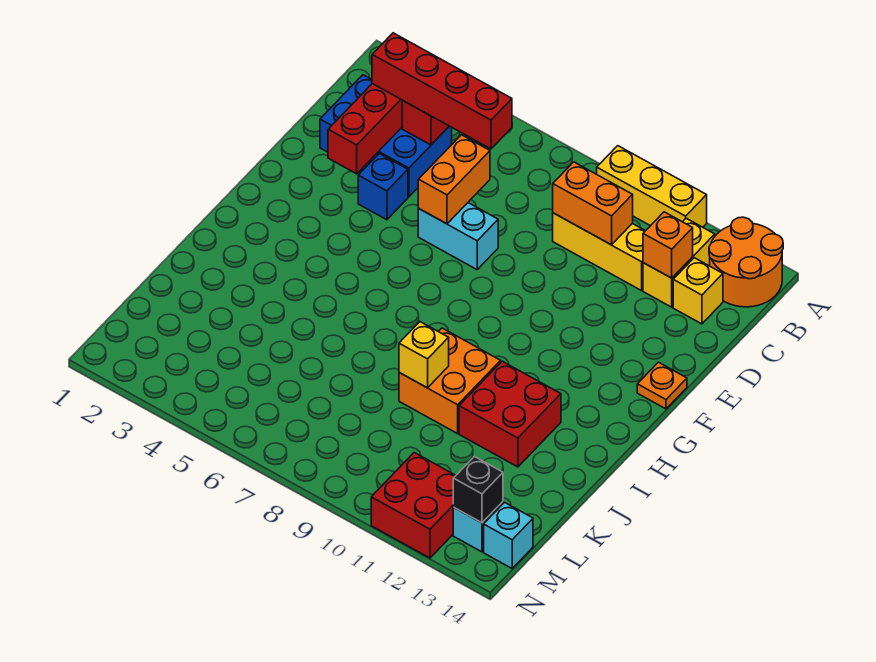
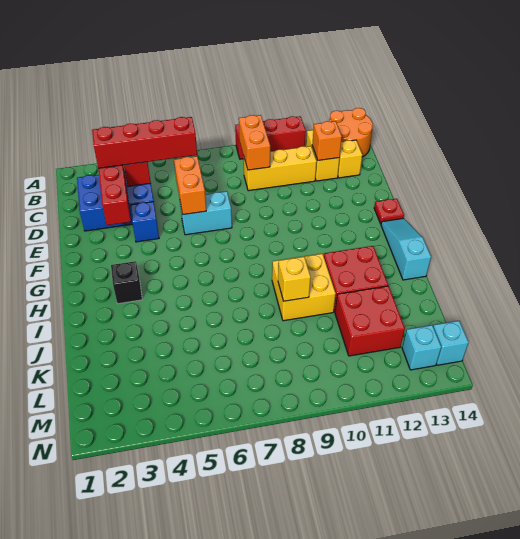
yellow 1x3 brick [597,146,707,227] -> red 1x3 brick [235,116,306,159]
orange 1x2 brick [553,162,633,245] -> orange 1x2 brick turned to [239,115,270,170]
orange 1x1 plate [637,362,687,409] -> red 1x1 plate [374,199,404,224]
none -> cyan 1x3 slope [381,218,431,280]
orange 2x2 brick [399,328,501,434] -> yellow 2x2 brick [272,254,336,321]
red 2x2 brick [371,453,456,558] -> red 2x2 brick moved to [335,286,405,356]
black 1x1 brick [453,457,503,523] -> black 1x1 brick moved to [111,261,142,304]

